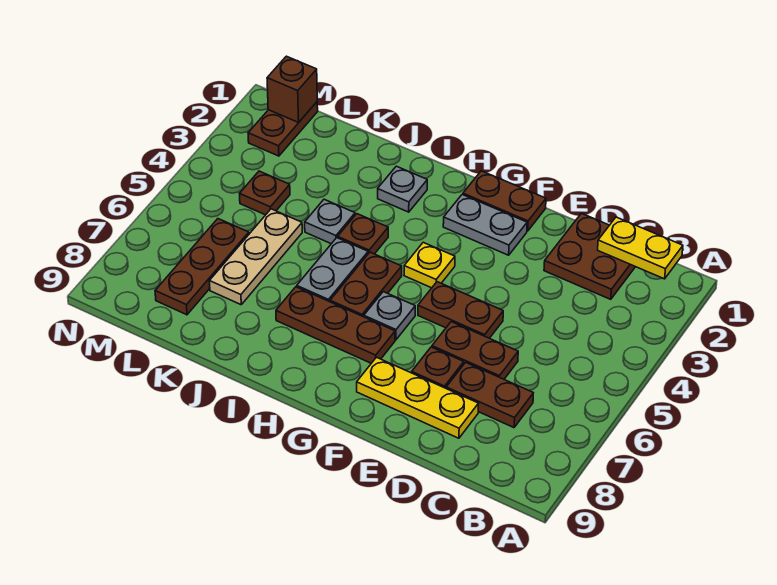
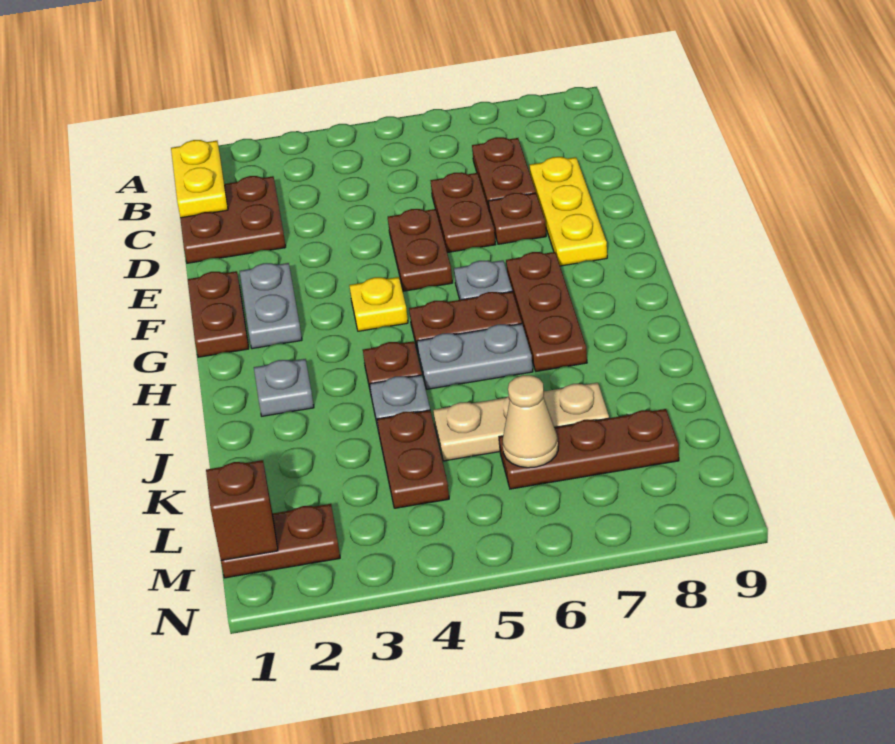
brown 1x1 plate [240,171,290,215] -> brown 1x2 plate [377,410,449,508]
none -> tan 1x1 cone [503,375,558,468]

